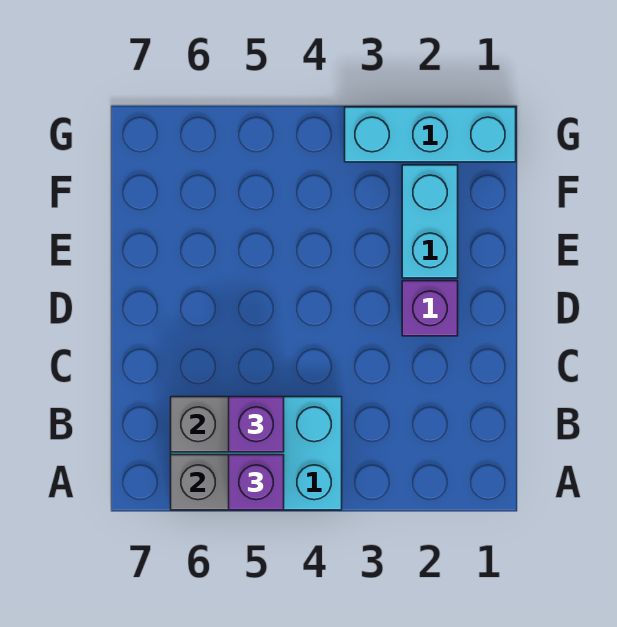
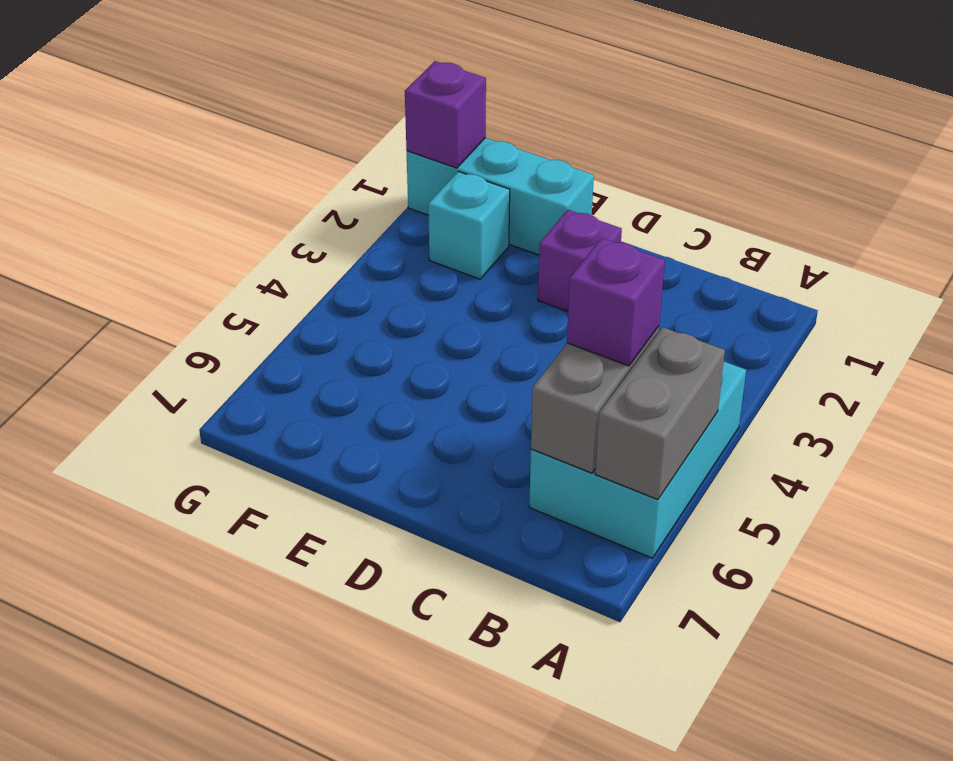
purple 1x1 brick [229,455,284,510] -> purple 1x1 brick moved to [405,61,486,168]
cyan 1x2 brick [402,165,458,278] -> cyan 1x1 brick [428,171,510,279]
cyan 1x3 brick [345,107,516,162] -> cyan 1x3 brick turned to [407,138,594,255]

